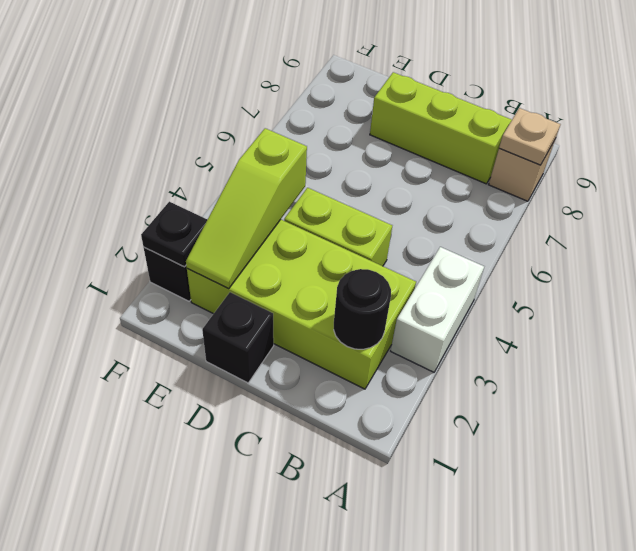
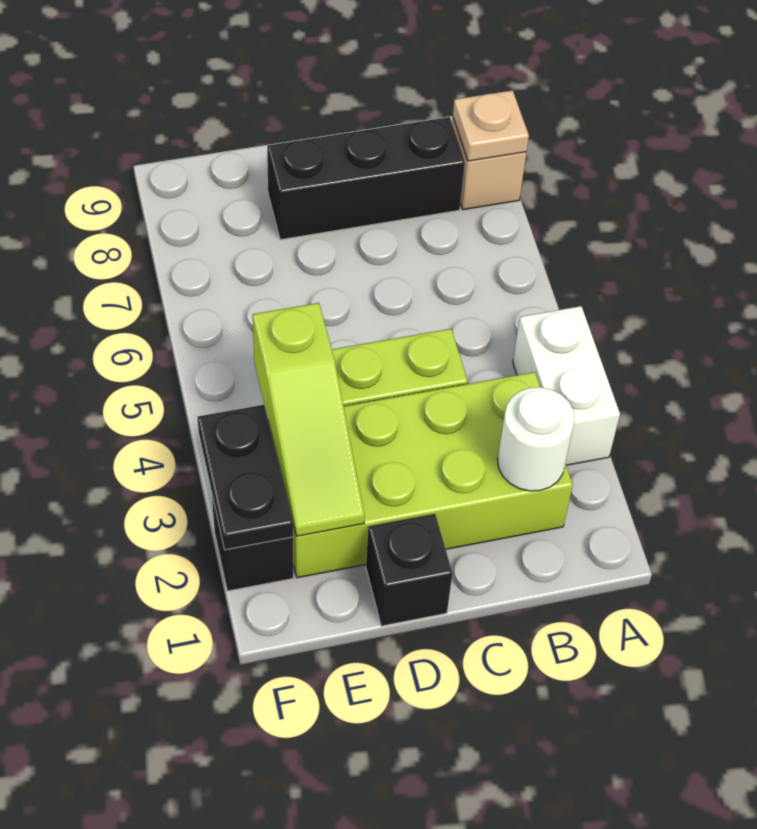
black 1x1 round brick [334,269,391,349] -> white 1x1 round brick [498,387,575,491]
lime 1x3 brick [370,72,512,184] -> black 1x3 brick [267,117,465,240]
black 1x1 plate [141,202,207,267] -> black 1x2 plate [197,405,293,550]

